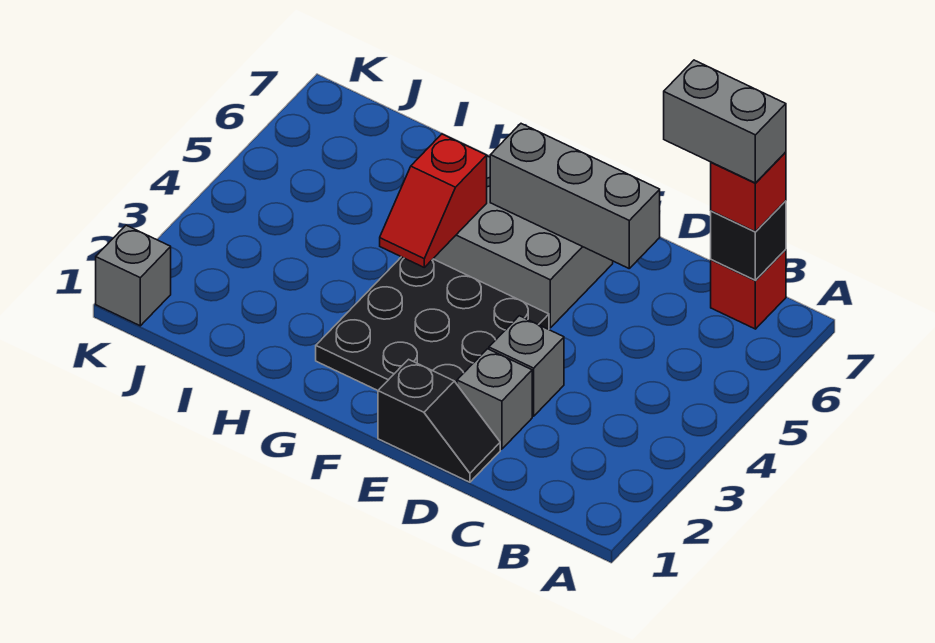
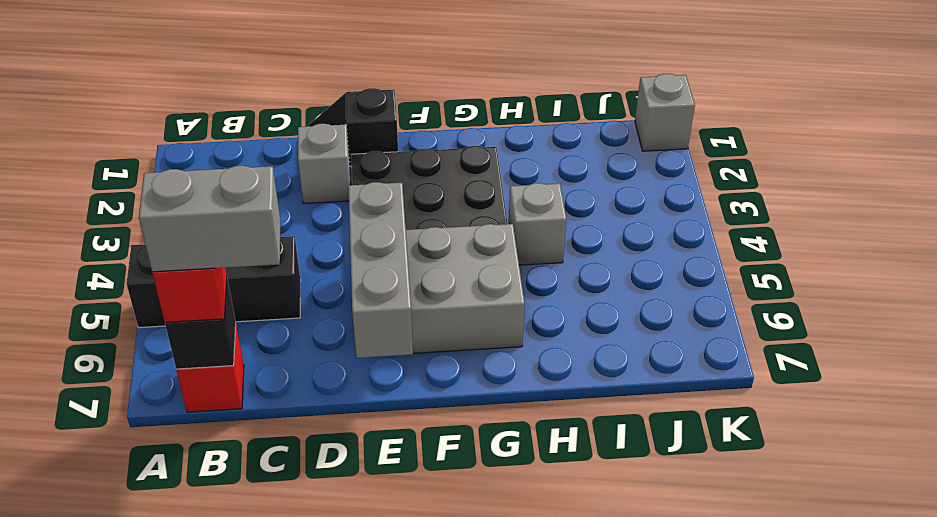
none -> black 1x3 brick [127,236,301,328]
grey 1x1 brick [489,316,564,416] -> grey 1x1 brick moved to [509,183,566,265]
grey 1x3 brick [490,124,660,268] -> grey 1x3 brick turned to [348,182,413,358]
red 1x2 slope [380,134,487,267] -> none

